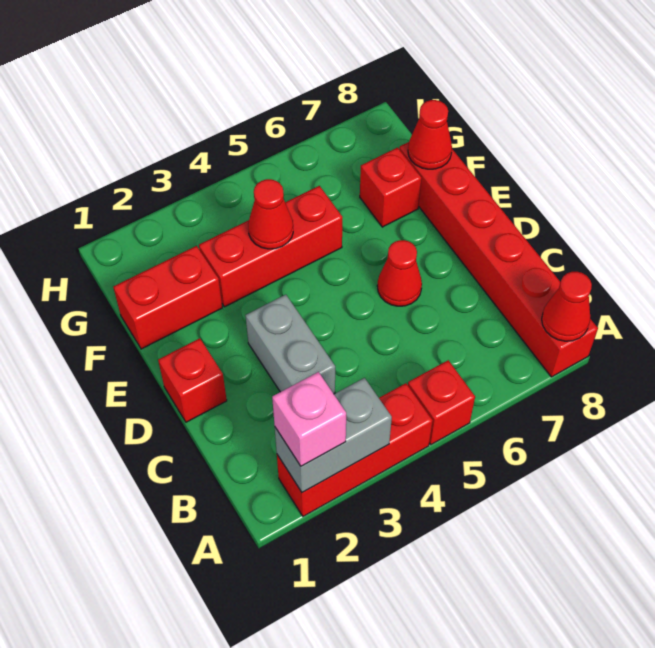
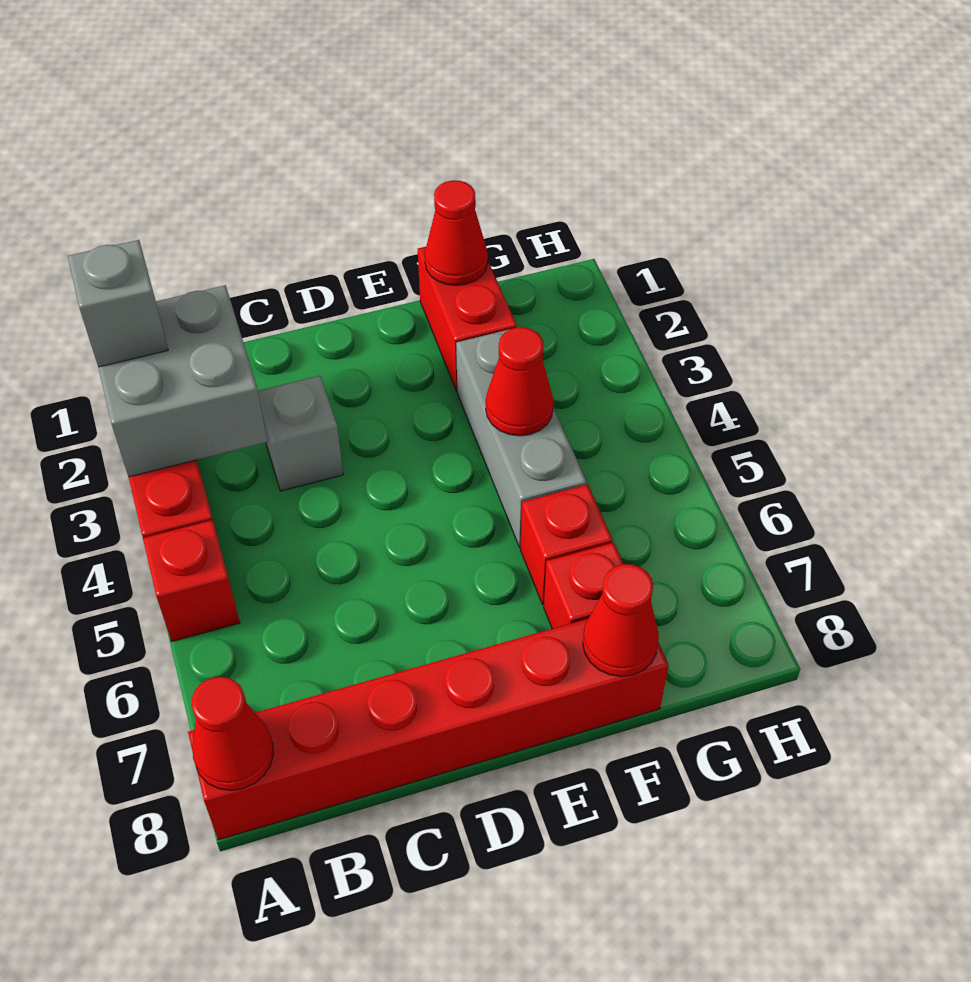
grey 1x2 brick [275,378,392,492] -> grey 2x2 brick [98,285,267,477]
pink 1x1 brick [272,372,346,466] -> grey 1x1 brick [68,240,168,367]
grey 1x2 brick [246,295,335,394] -> grey 1x1 brick [258,376,344,491]
red 1x1 brick [158,338,227,422] -> red 1x1 brick moved to [520,484,612,605]
red 1x1 cone [377,240,422,306] -> red 1x1 cone moved to [425,180,488,285]
red 1x3 brick [199,186,342,307] -> grey 1x3 brick [456,329,587,547]

